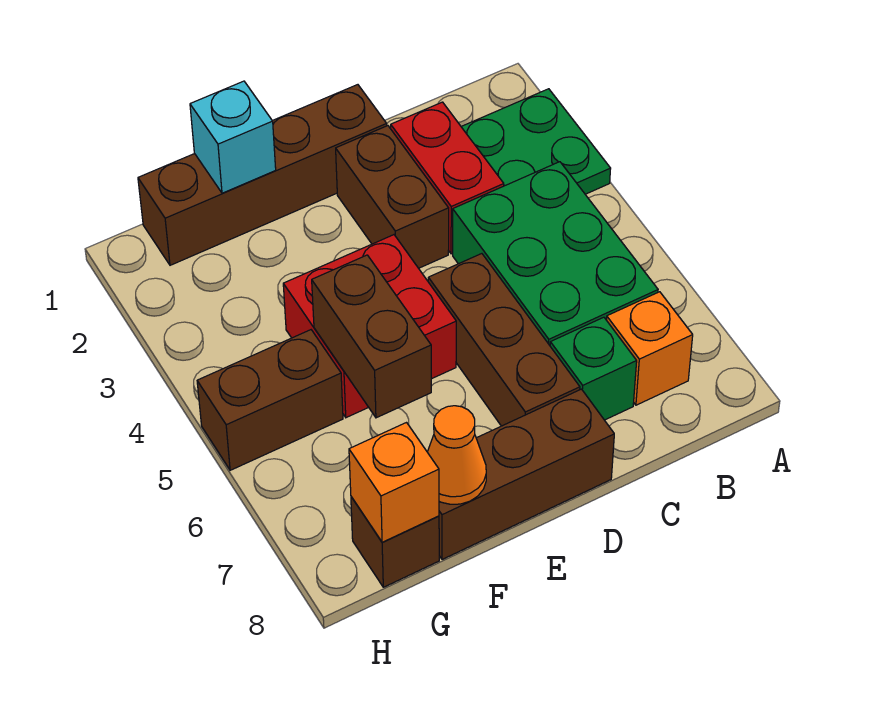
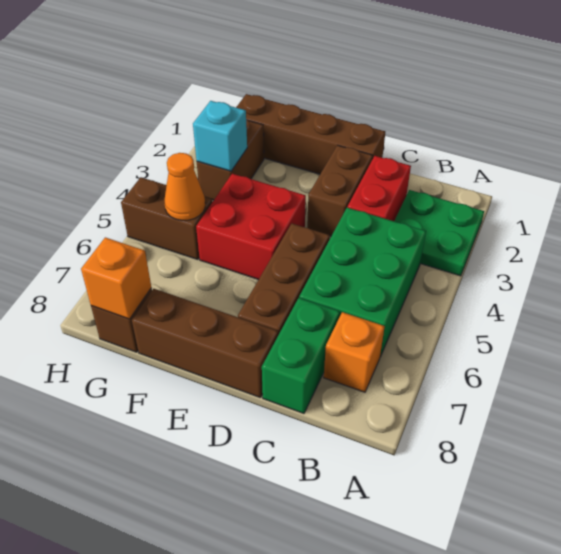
green 1x1 brick [550,317,637,420] -> green 1x2 brick [262,298,340,414]
cyan 1x1 brick [190,81,276,193] -> cyan 1x1 brick moved to [193,101,247,171]
brown 1x2 brick [312,255,431,418] -> brown 1x2 brick moved to [197,119,264,200]
orange 1x1 cone [428,406,486,504] -> orange 1x1 cone moved to [165,153,205,220]

